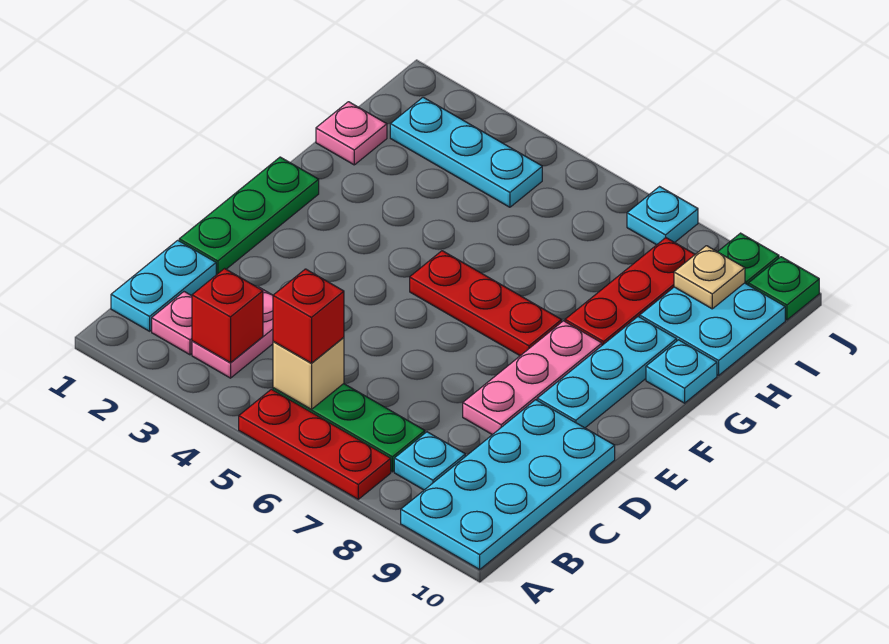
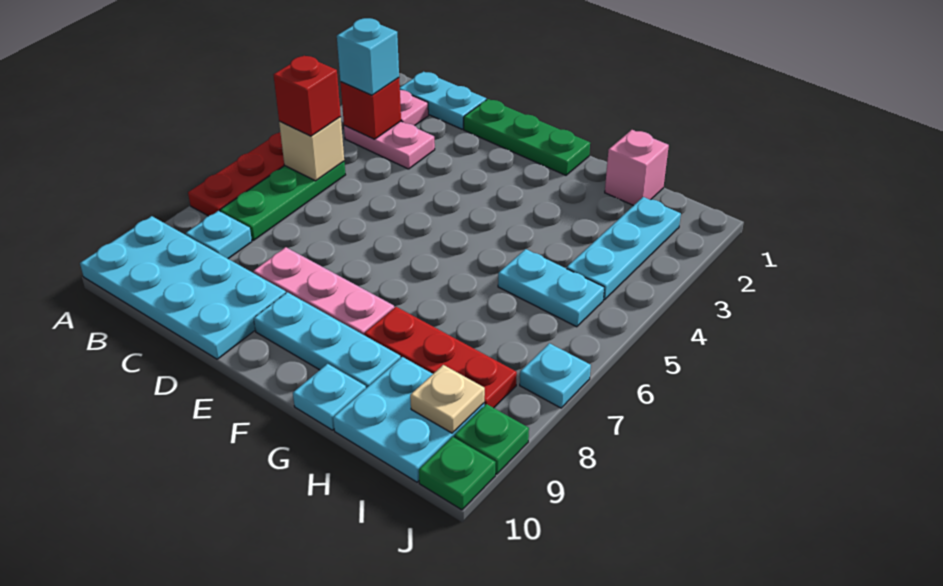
none -> cyan 1x1 brick [337,18,399,95]
red 1x3 plate [410,251,562,356] -> none
pink 1x1 plate [316,102,387,165] -> pink 1x1 brick [605,130,669,206]
none -> cyan 1x2 plate [498,249,604,327]

